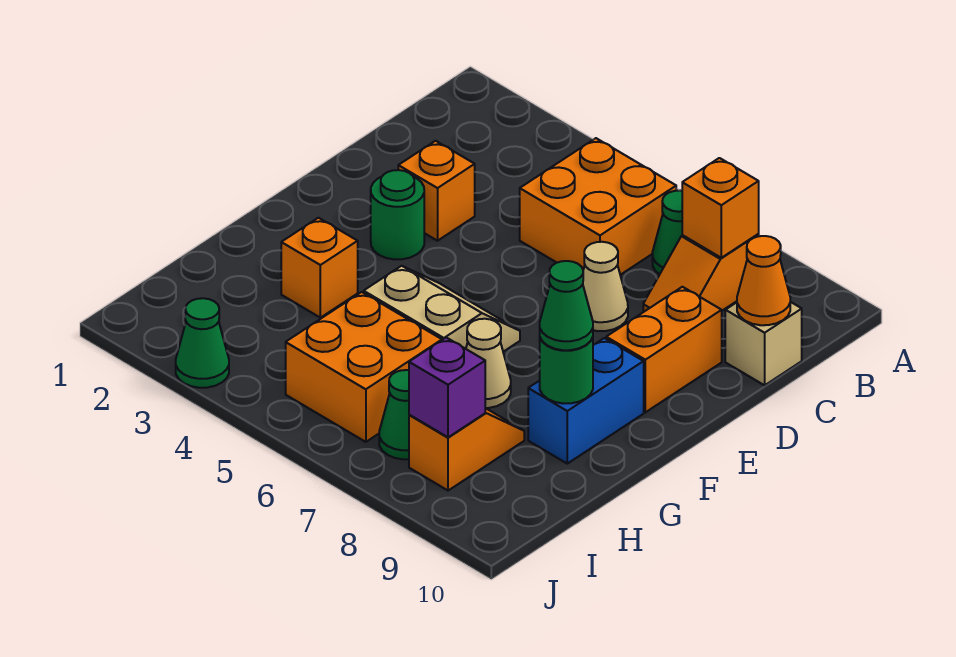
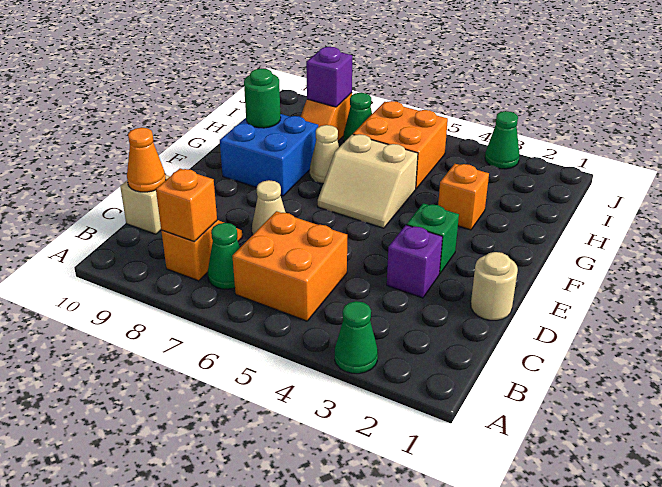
none -> tan 1x1 round brick [471,252,518,320]
orange 1x1 brick [398,141,475,241] -> purple 1x1 brick [387,225,443,298]
orange 1x2 brick [606,287,722,412] -> none
green 1x1 round brick [371,170,424,259] -> green 1x1 brick [407,203,459,274]
blue 1x2 brick [528,338,644,464] -> blue 2x2 brick [220,114,318,196]
green 1x1 cone [540,261,593,350] -> green 1x1 cone moved to [335,301,378,374]

